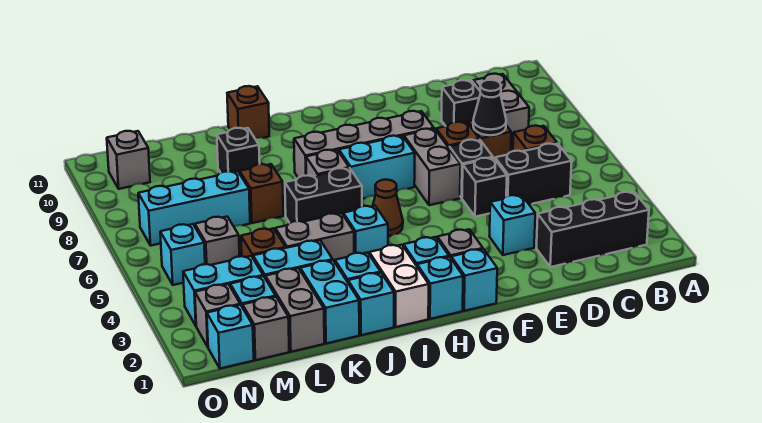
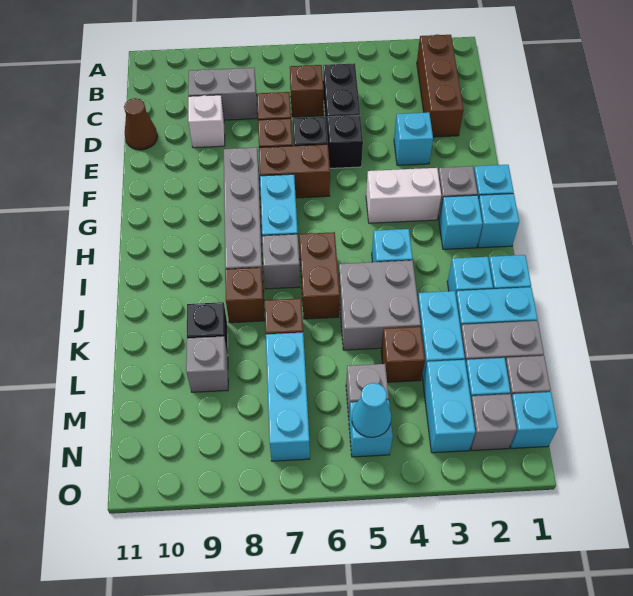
black 1x3 brick [536,192,649,267] -> brown 1x3 brick [417,35,464,137]
black 1x1 cone [473,80,506,135] -> none
black 1x1 brick [441,80,481,126] -> white 1x1 brick [188,95,225,148]
grey 1x2 brick [404,129,461,205] -> brown 1x2 brick [259,144,330,198]
brown 1x1 cone [373,180,403,236] -> brown 1x1 cone moved to [124,98,158,150]
white 1x2 brick [369,245,429,327] -> white 1x2 brick moved to [366,168,441,223]
black 1x2 brick [285,168,362,223] -> brown 1x2 brick [299,232,340,319]
grey 1x2 brick [275,213,354,262] -> grey 2x2 brick [339,260,421,350]
brown 1x1 brick [227,86,269,138] -> brown 1x1 brick moved to [225,268,265,323]
none -> cyan 1x1 cone [352,383,391,437]
grey 1x1 brick [107,131,150,189] -> grey 1x1 brick moved to [186,336,228,392]

